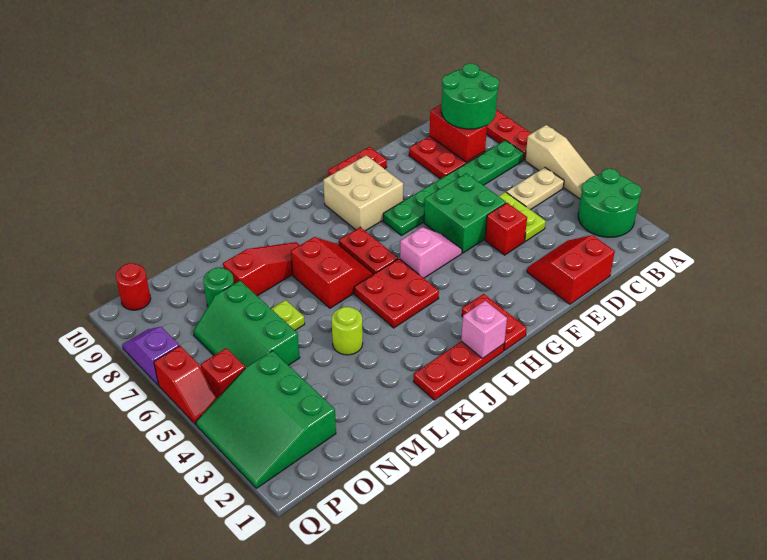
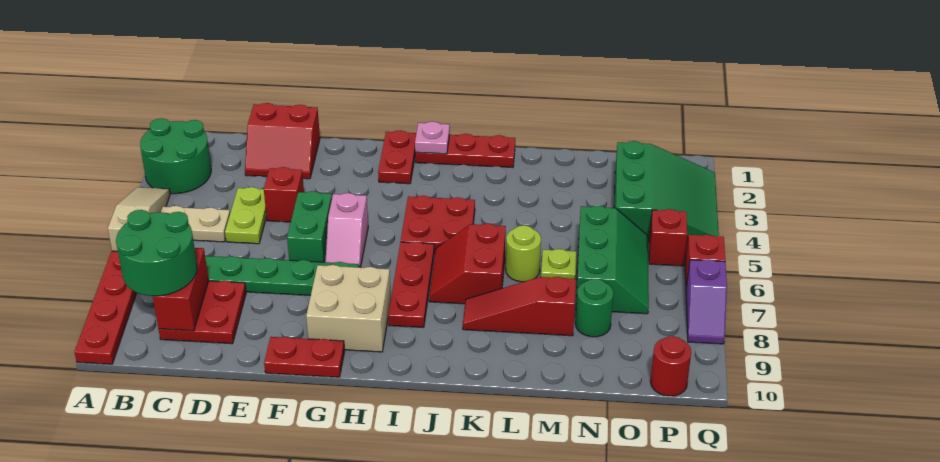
green 2x2 brick [424,173,506,253] -> green 1x2 brick [287,191,332,262]
pink 1x2 slope [400,227,462,278] -> pink 1x2 slope turned to [325,193,368,267]
pink 1x1 brick [461,301,507,358] -> pink 1x1 plate [415,122,450,154]
red 1x2 plate [339,227,398,274] -> red 1x3 plate [388,241,434,328]
lime 1x1 round brick [332,307,363,355] -> lime 1x1 round brick moved to [506,225,541,282]

